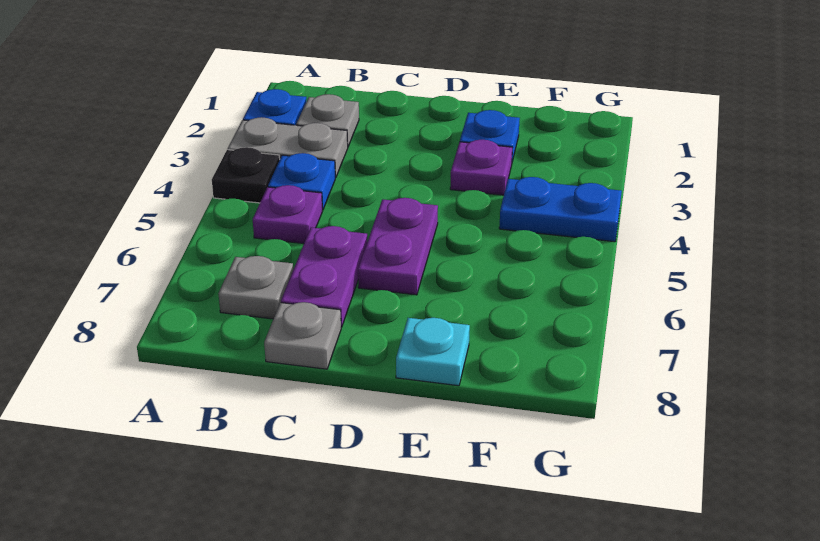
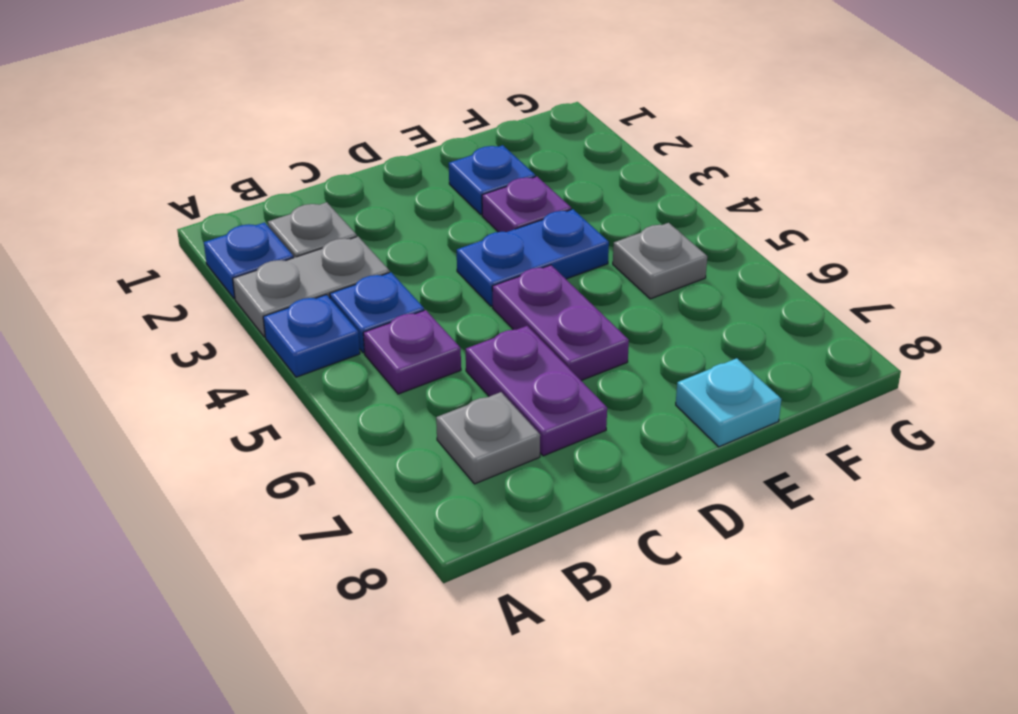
black 1x1 plate [212,147,280,203] -> blue 1x1 plate [263,295,360,377]
grey 1x1 plate [264,302,341,369] -> grey 1x1 plate moved to [613,223,707,299]
blue 1x2 plate [499,177,622,242] -> blue 1x2 plate moved to [457,209,609,306]

